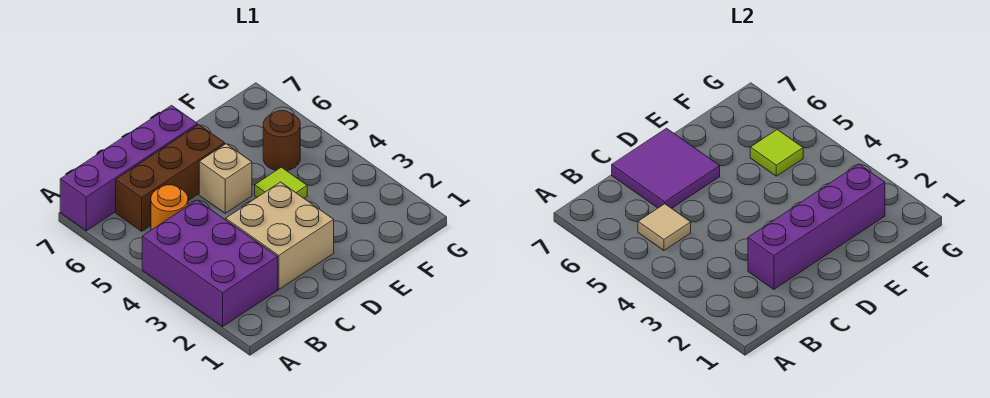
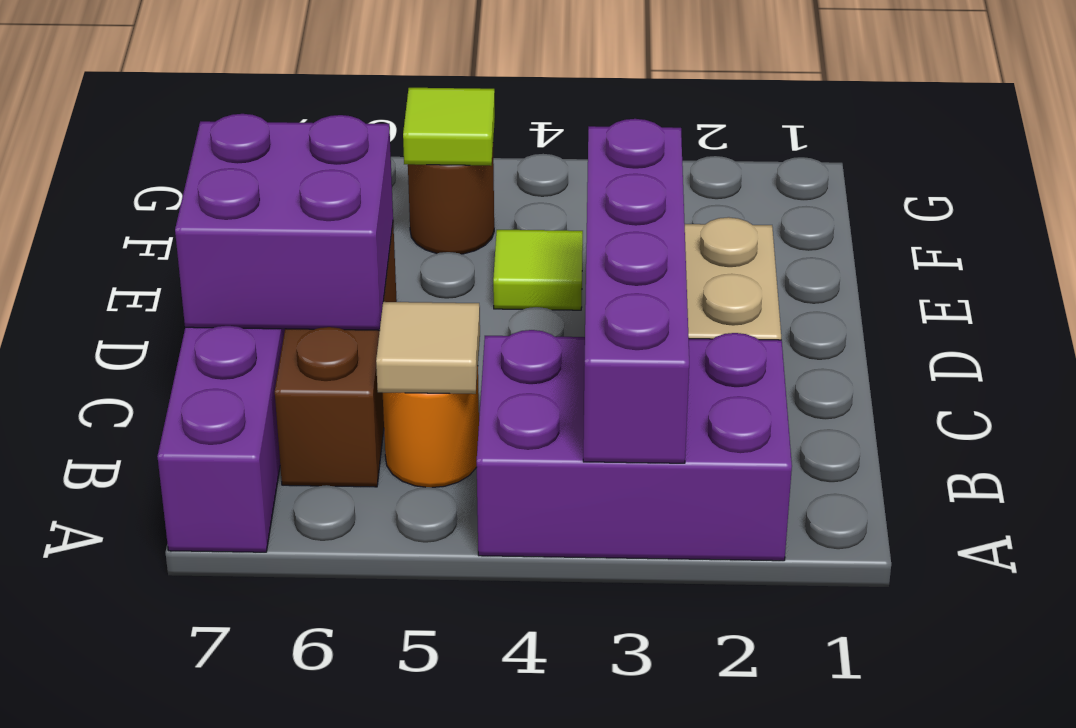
purple 1x4 brick [748,164,885,289] -> purple 1x4 brick moved to [583,119,689,463]
purple 2x2 tile [612,128,720,208] -> purple 2x2 brick [175,114,393,330]
tan 1x1 brick [199,144,252,213] -> none

